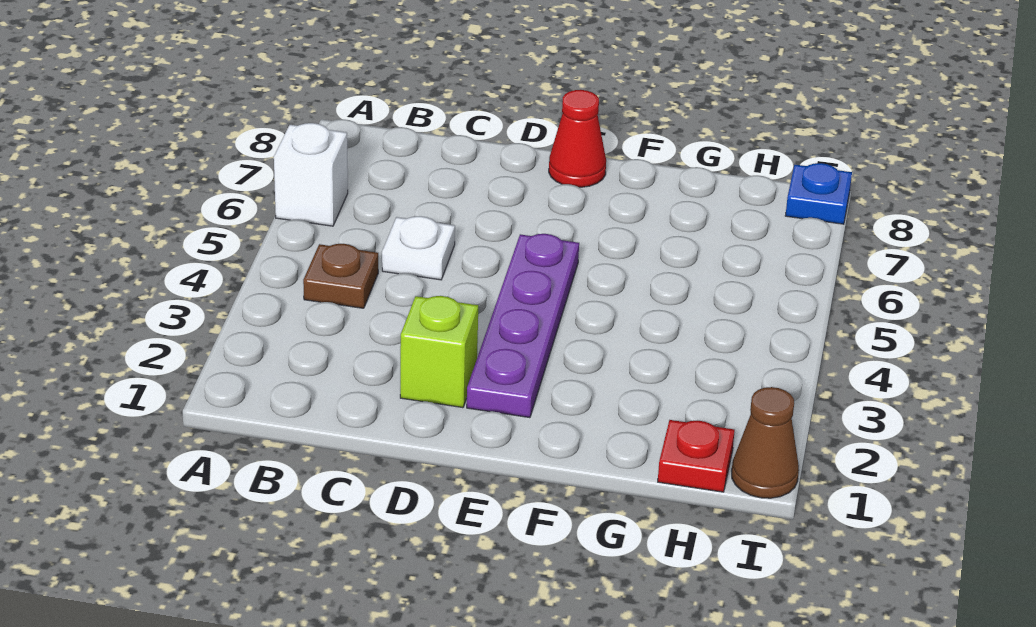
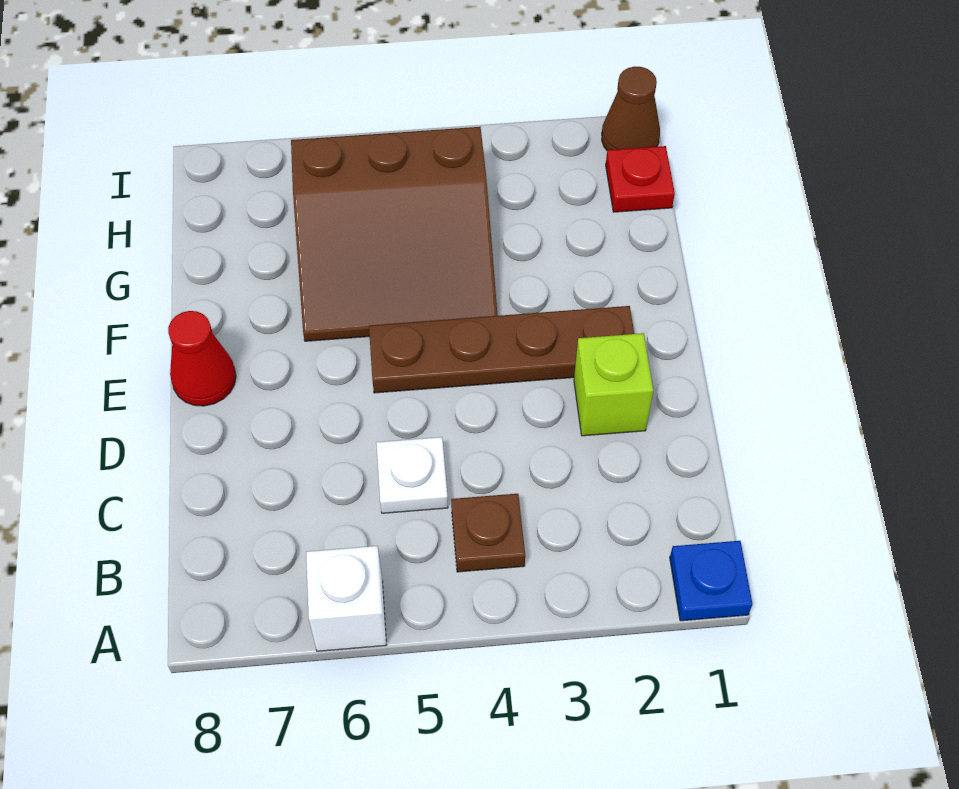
purple 1x4 plate [467,234,579,418] -> brown 1x4 plate [369,306,634,393]
none -> brown 3x3 slope [291,127,498,341]
blue 1x1 plate [785,163,852,224] -> blue 1x1 plate moved to [670,541,752,621]

